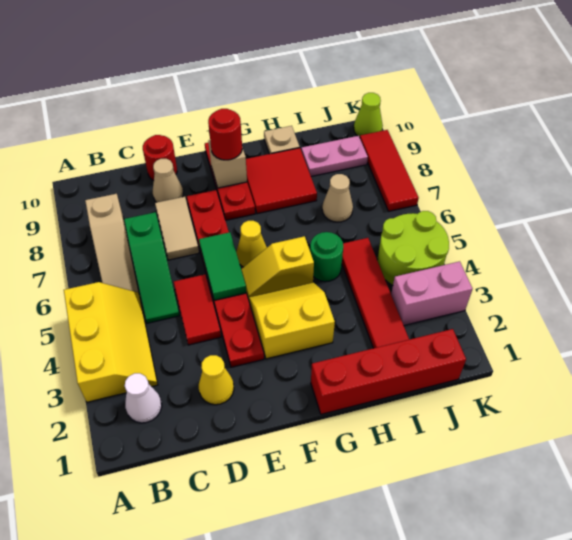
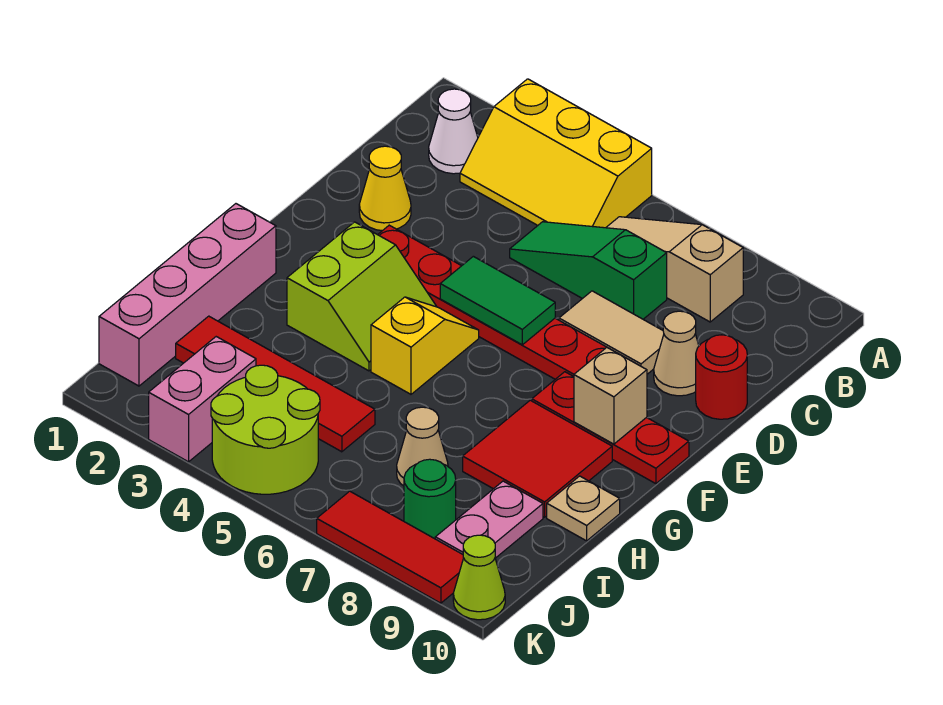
red 1x2 tile [174,274,221,345] -> none
yellow 2x2 slope [249,283,335,359] -> lime 2x2 slope [287,222,436,371]
yellow 1x1 cone [236,221,267,267] -> none
red 1x1 round brick [208,109,242,160] -> none
red 1x4 brick [311,329,466,414] -> pink 1x4 brick [99,204,276,386]
green 1x1 round brick [310,232,343,282] -> green 1x1 round brick moved to [404,459,456,539]

